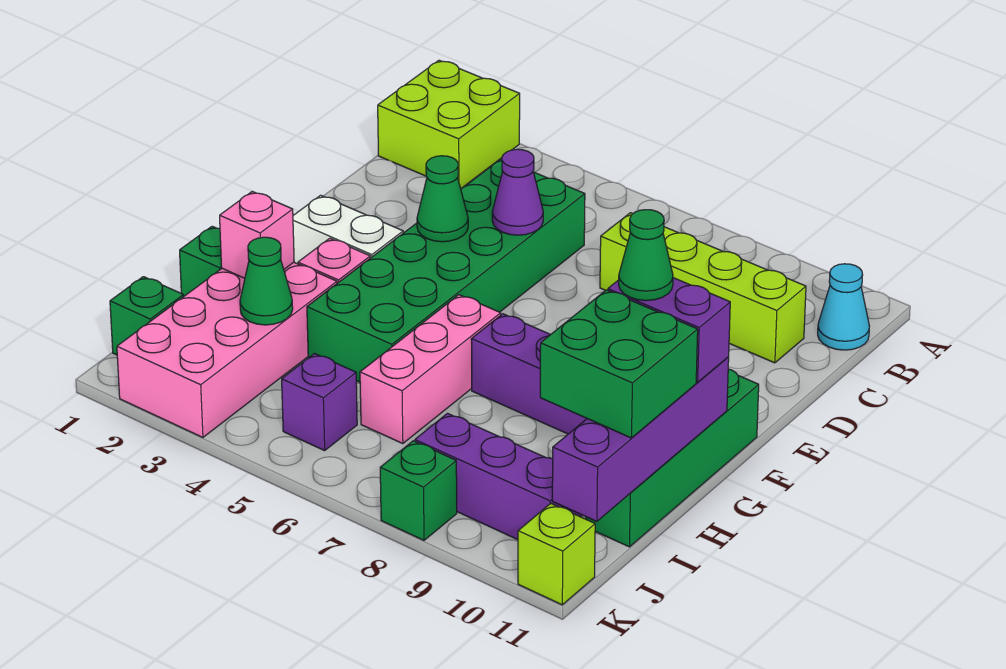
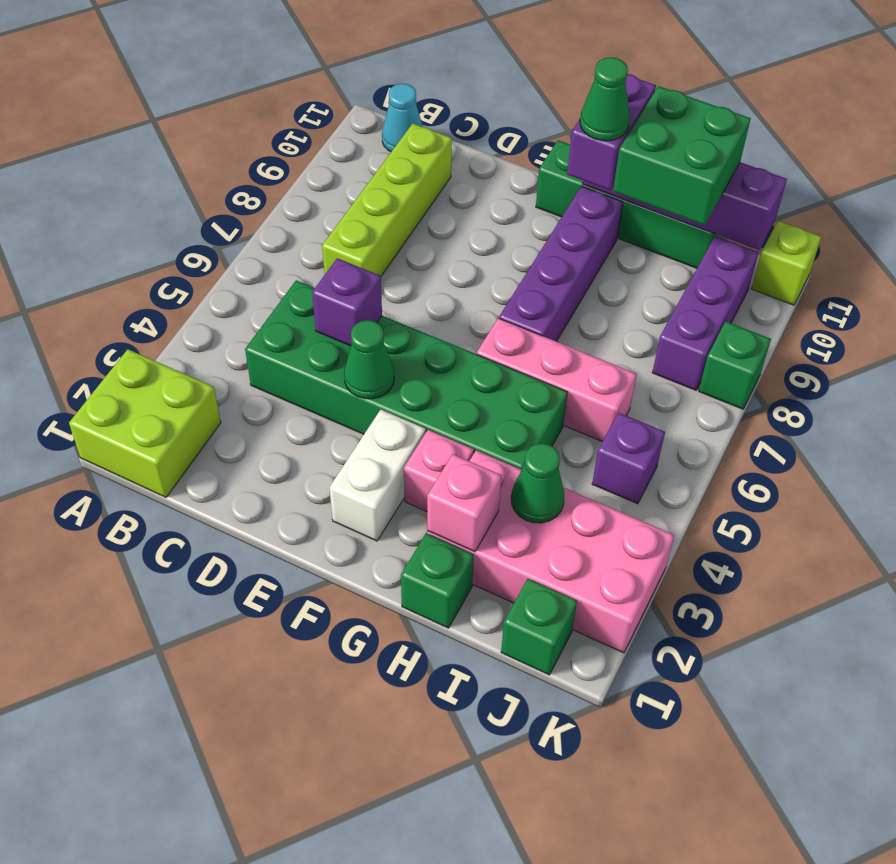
purple 1x1 cone [492,149,543,235] -> purple 1x1 brick [312,258,382,346]

